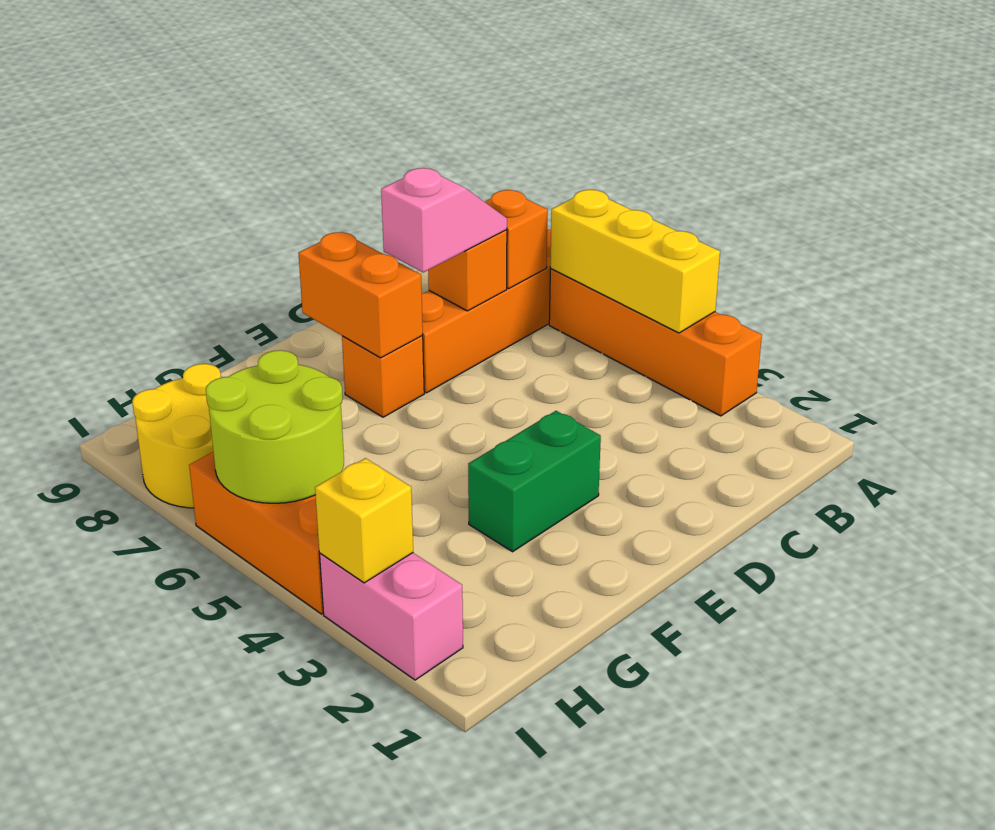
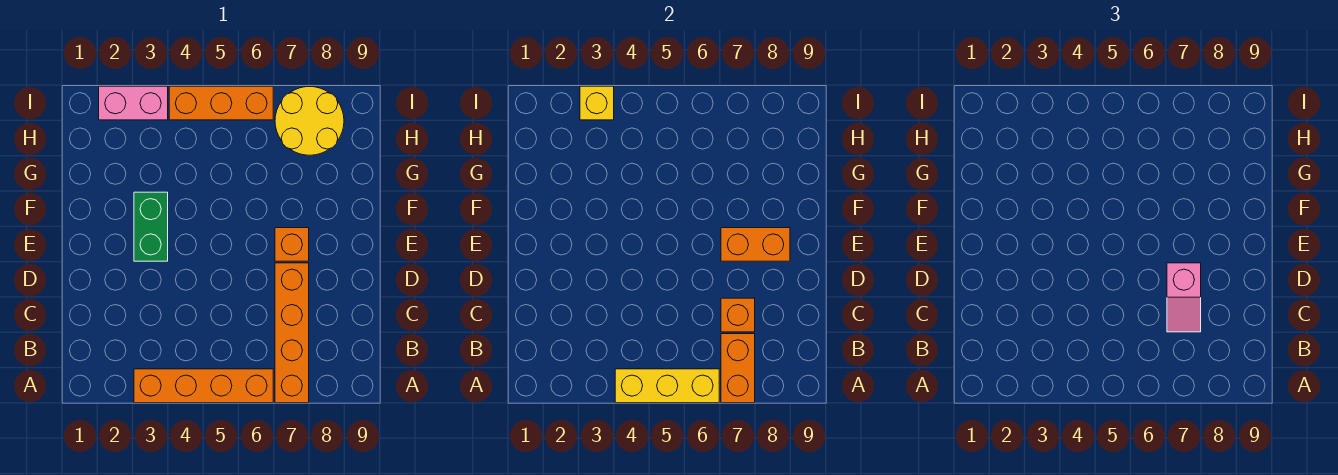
orange 1x1 brick [485,190,548,289] -> orange 1x2 brick [721,334,755,403]
lime 2x2 round brick [206,350,344,503] -> none

